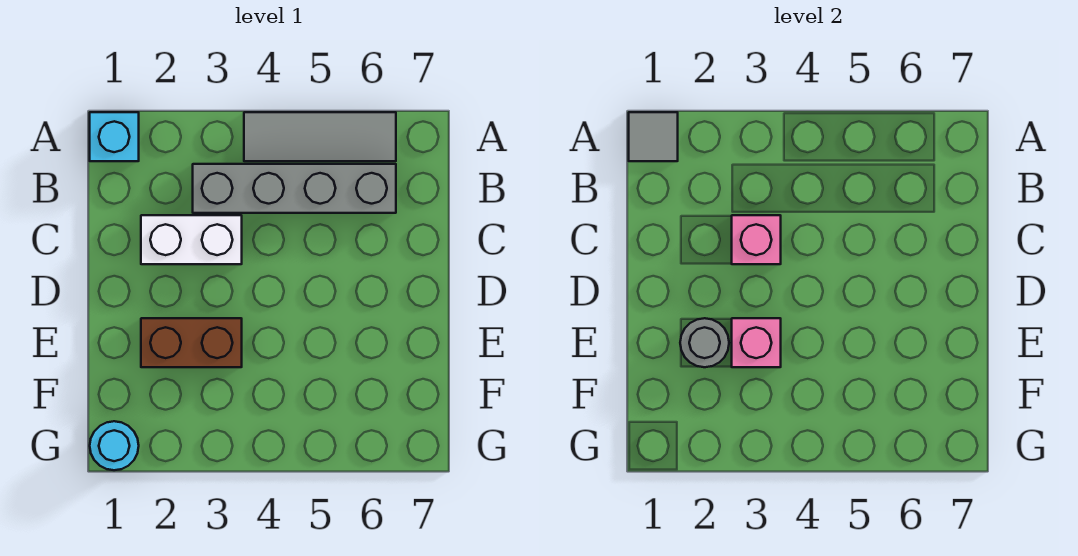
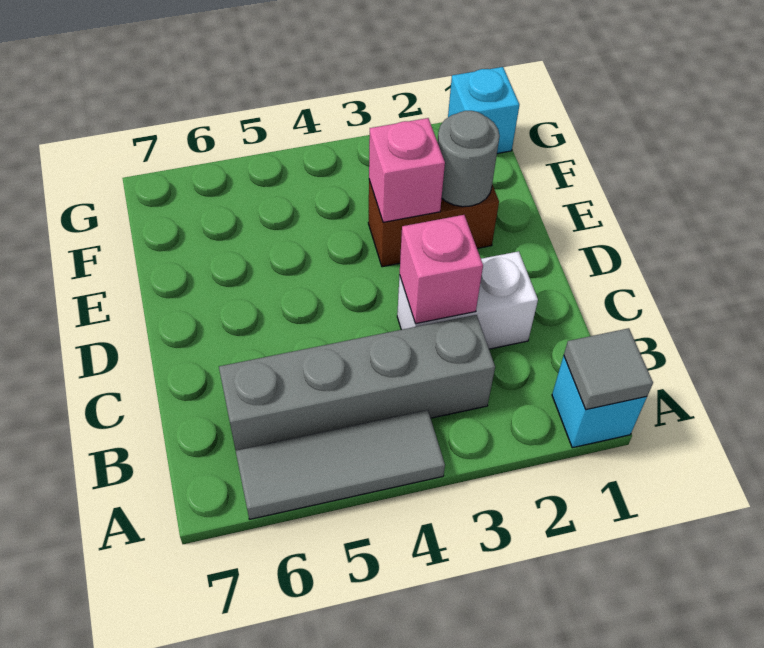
cyan 1x1 round brick [90,421,139,470] -> cyan 1x1 brick [448,67,519,154]

